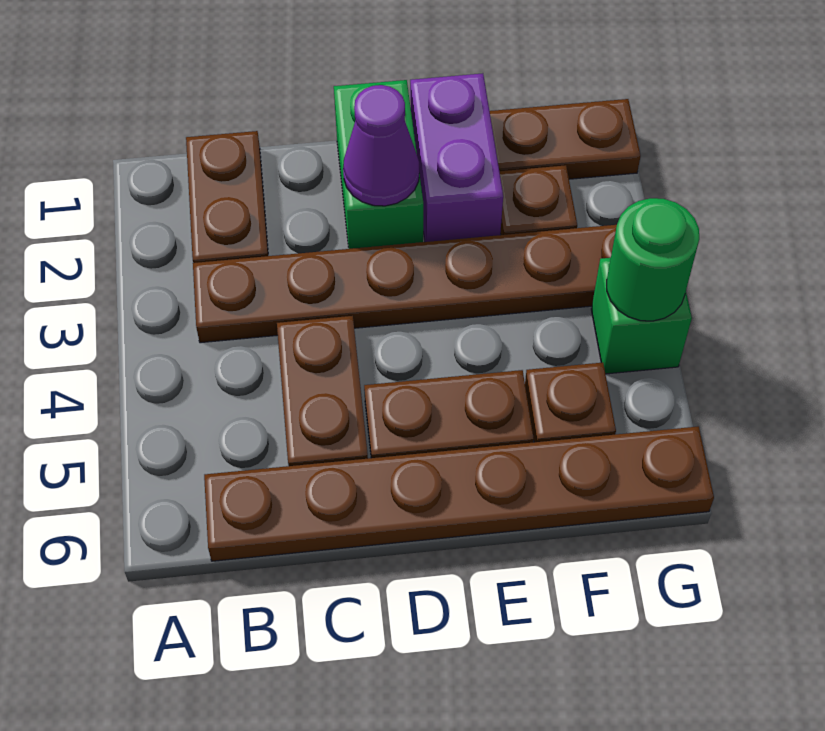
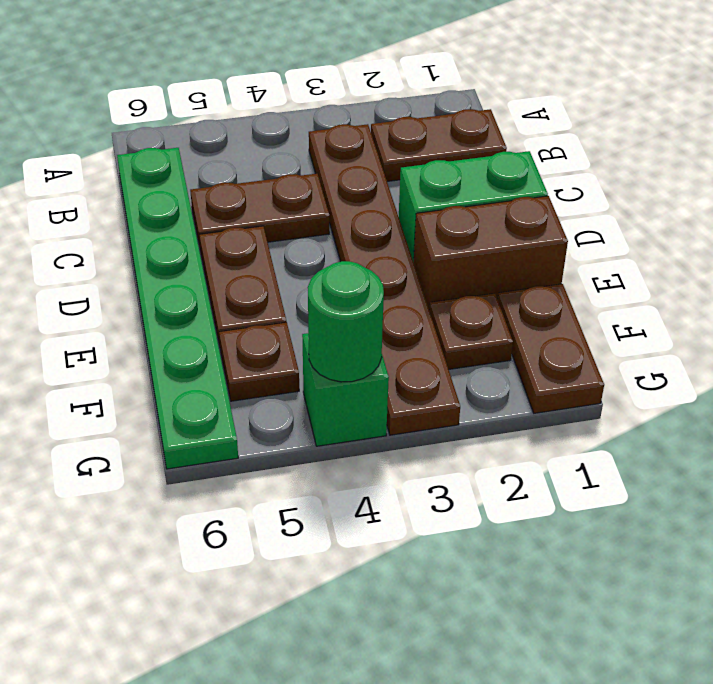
brown 1x6 plate [204,426,714,561] -> green 1x6 plate [117,148,238,469]
purple 1x1 cone [343,85,419,206] -> none
purple 1x2 brick [410,73,503,242] -> brown 1x2 brick [414,196,568,310]

